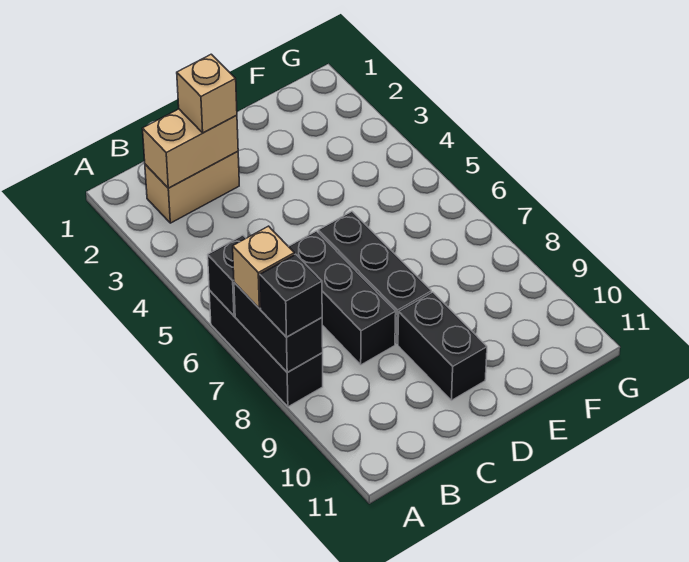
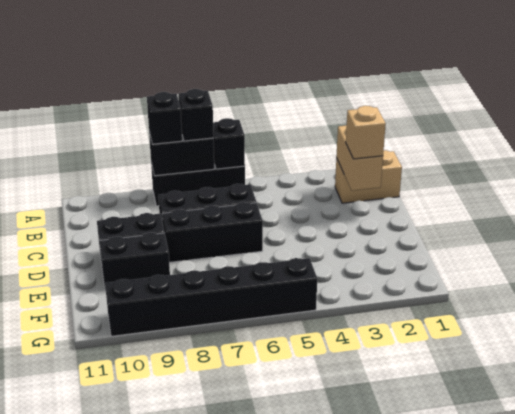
tan 1x1 brick [233,226,294,308] -> black 1x1 brick [178,89,214,141]
tan 1x2 brick [145,151,239,223] -> tan 1x2 brick turned to [335,150,402,203]
none -> black 1x2 brick [99,233,170,291]
none -> black 1x6 brick [105,258,317,336]

